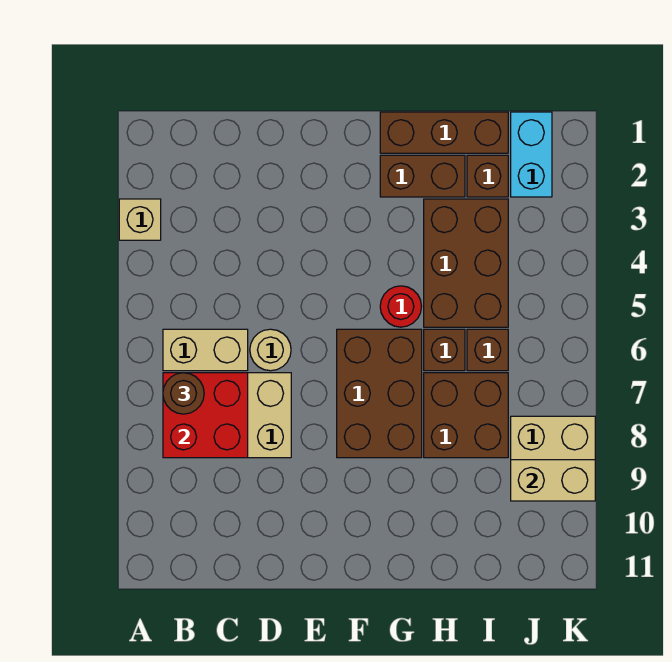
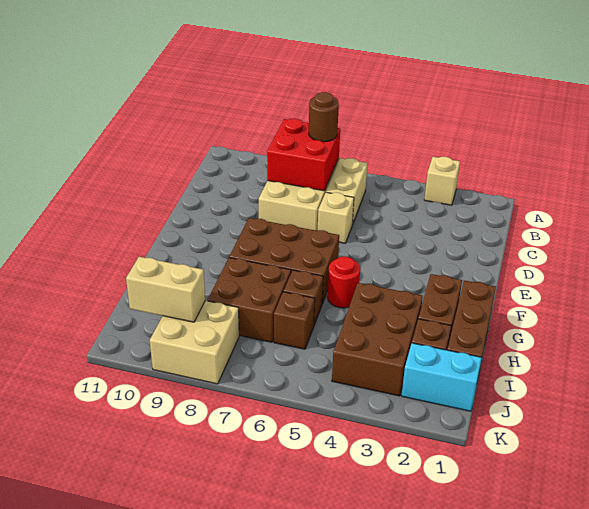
tan 1x1 round brick [250,329,291,371] -> tan 1x1 brick [318,192,354,243]
brown 2x3 brick [424,199,508,327] -> brown 2x3 brick turned to [332,283,423,396]
tan 1x2 brick [511,460,595,501] -> tan 1x2 brick turned to [126,257,205,322]

